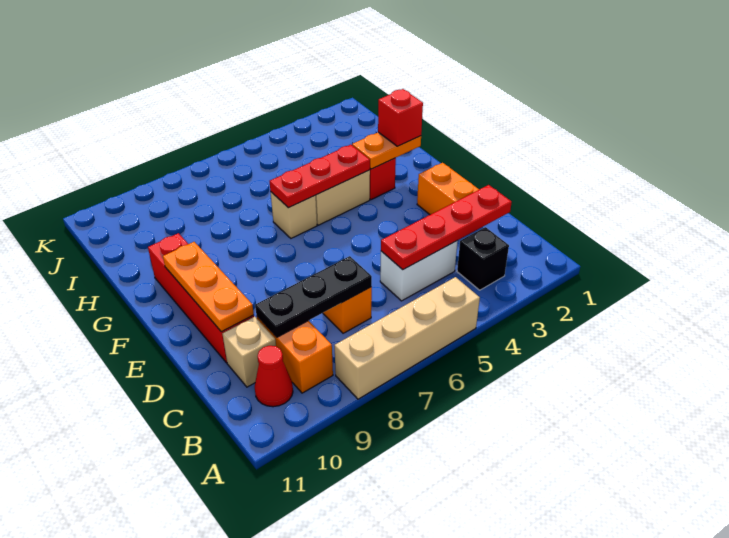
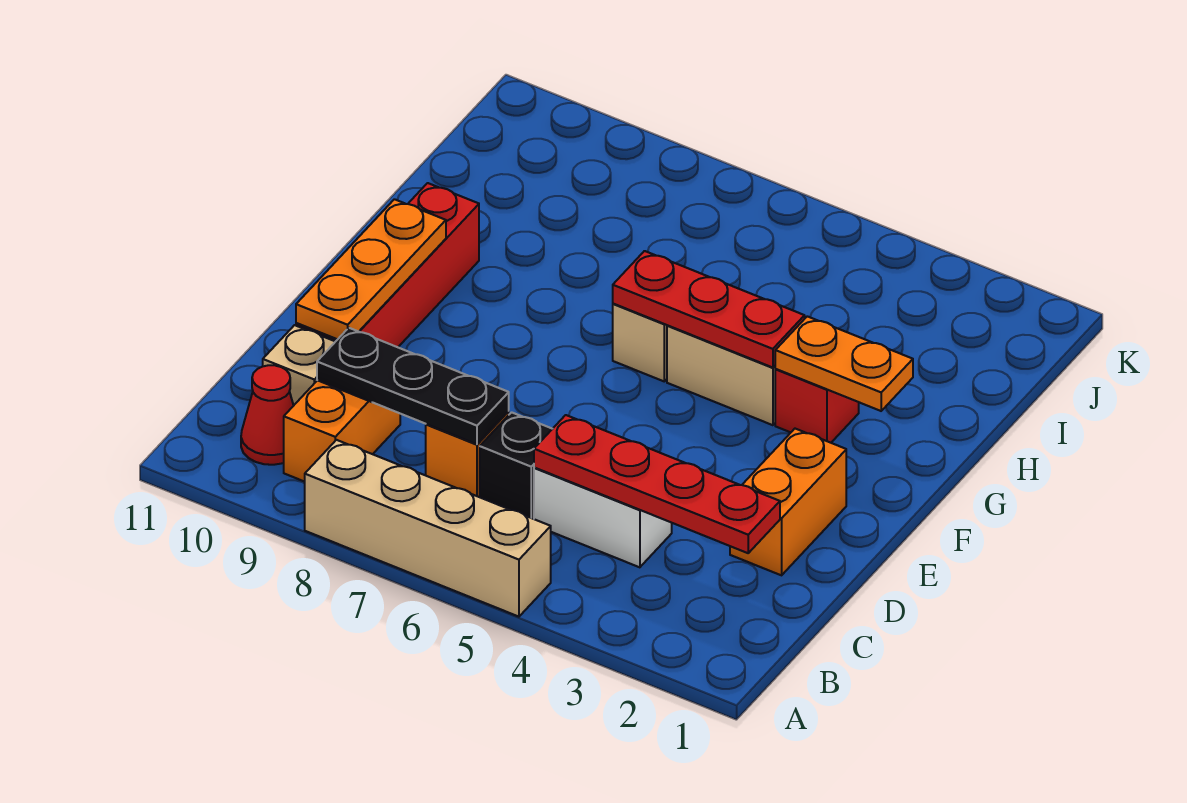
black 1x1 brick [457,227,509,290] -> black 1x1 brick moved to [480,412,552,519]
red 1x1 brick [378,89,423,146] -> none

